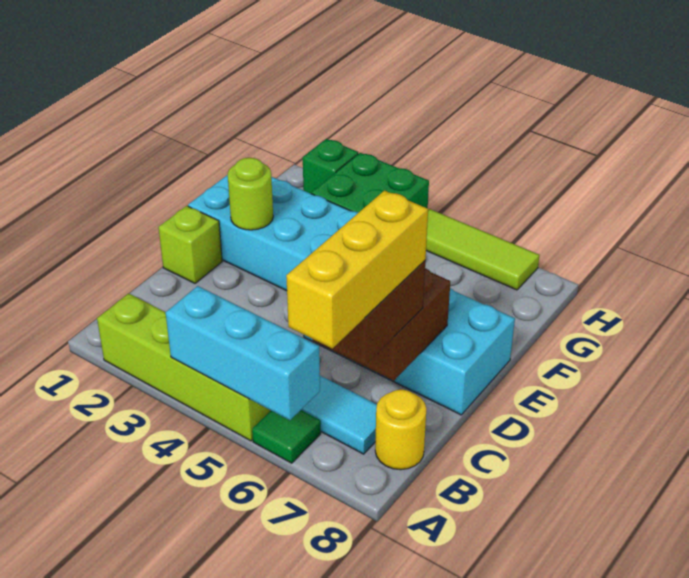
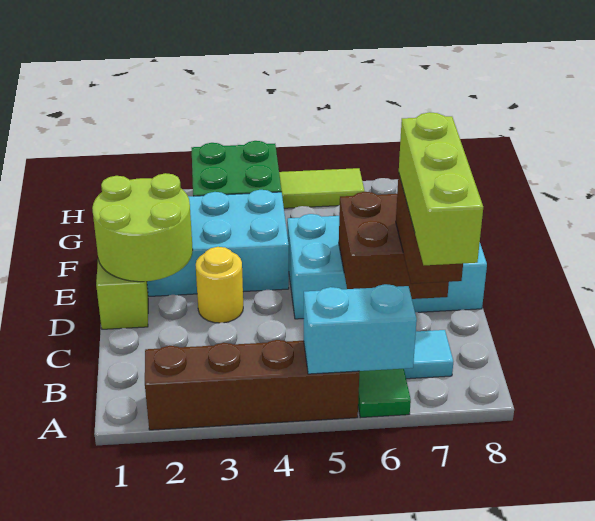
lime 1x4 brick [97,294,271,441] -> brown 1x4 brick [145,340,359,430]
cyan 1x3 brick [166,286,320,420] -> cyan 1x2 brick [304,284,417,374]
yellow 1x3 brick [286,191,428,348] -> lime 1x3 brick [399,112,483,265]
yellow 1x1 round brick [375,390,427,470] -> yellow 1x1 round brick moved to [196,247,243,323]
lime 1x1 round brick [228,158,273,230] -> lime 2x2 round brick [92,173,193,282]
green 1x1 brick [303,139,358,193] -> none
lime 1x3 tile [426,209,540,290] -> lime 1x2 tile [279,168,365,208]

